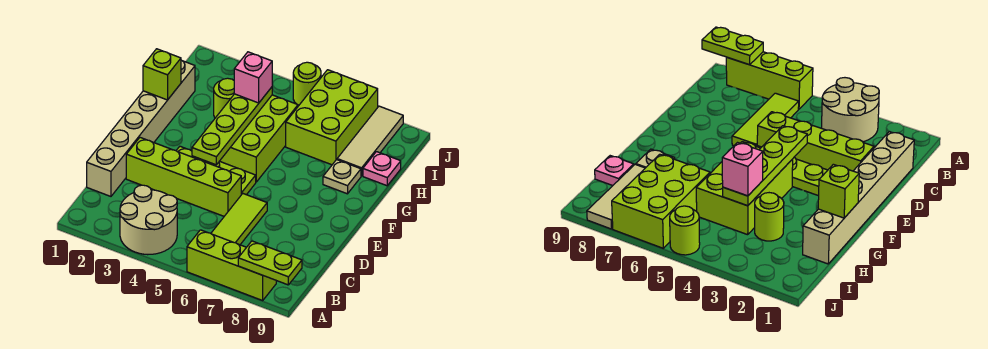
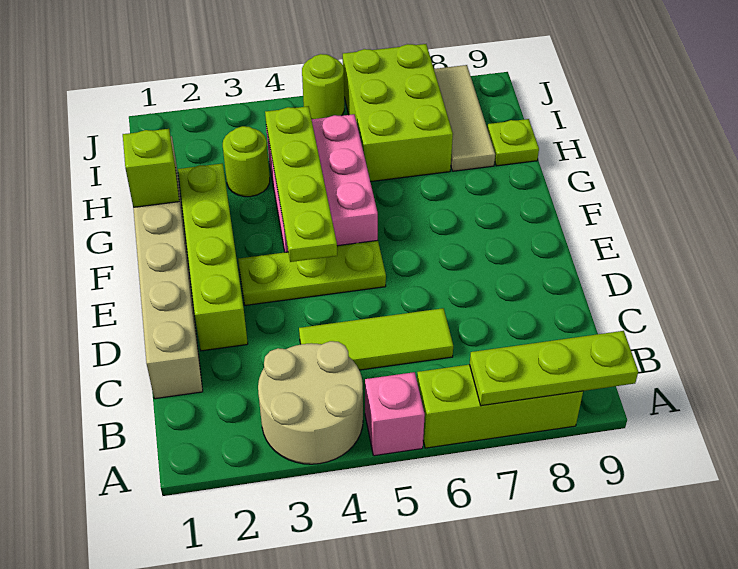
lime 1x2 plate [238,241,302,285] -> lime 1x3 plate [470,331,638,406]
lime 1x3 tile [211,194,267,245] -> lime 1x3 tile turned to [299,308,453,370]
lime 1x4 brick [126,138,241,216] -> lime 1x4 brick turned to [178,163,248,351]
lime 2x3 brick [220,95,298,182] -> pink 2x3 brick [266,114,378,252]
tan 1x1 plate [323,160,361,194] -> none
pink 1x1 brick [234,52,272,103] -> pink 1x1 brick moved to [365,372,425,456]
pink 1x1 plate [363,152,401,186] -> lime 1x1 plate [487,119,539,166]

